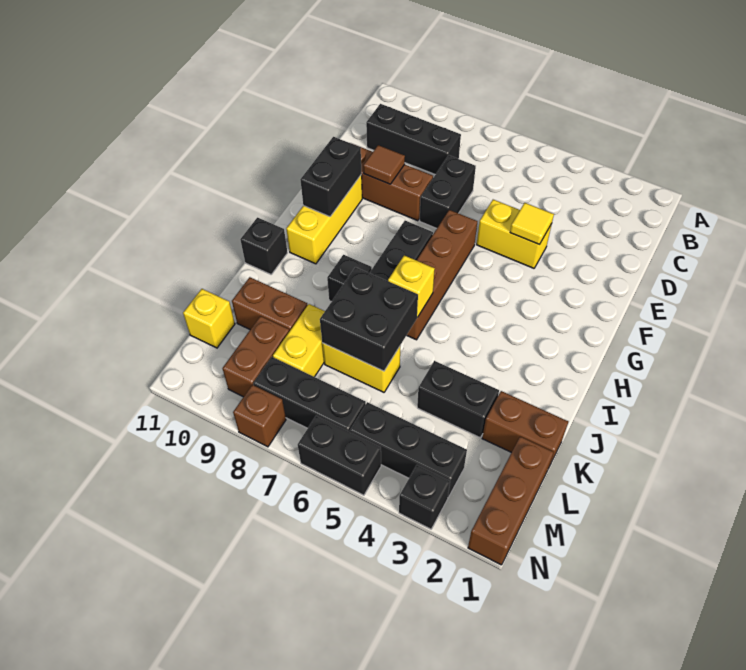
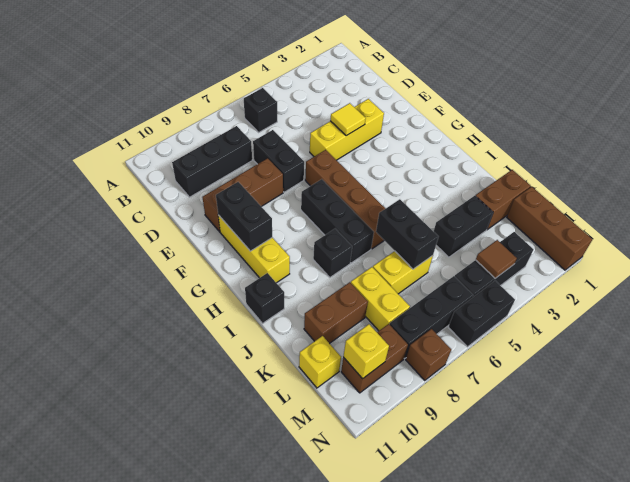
yellow 1x2 brick [477,200,552,268] -> yellow 1x3 brick [310,99,384,160]
brown 1x1 tile [363,145,405,184] -> brown 1x1 tile moved to [476,240,517,278]
yellow 1x1 brick [388,255,435,317] -> yellow 1x1 brick moved to [343,324,389,379]
black 2x2 brick [320,267,418,371] -> black 1x2 brick [376,199,439,269]
brown 1x2 brick [223,316,289,397] -> brown 1x2 brick turned to [341,324,408,393]
black 1x1 brick [399,465,450,529] -> black 1x1 brick moved to [244,88,277,132]

